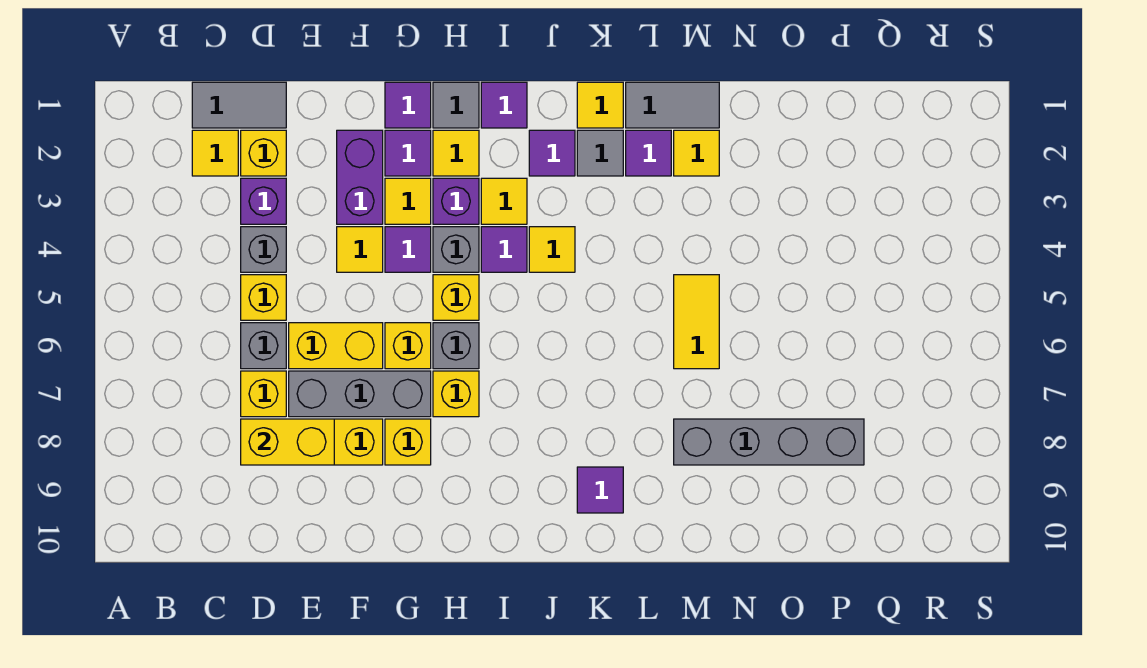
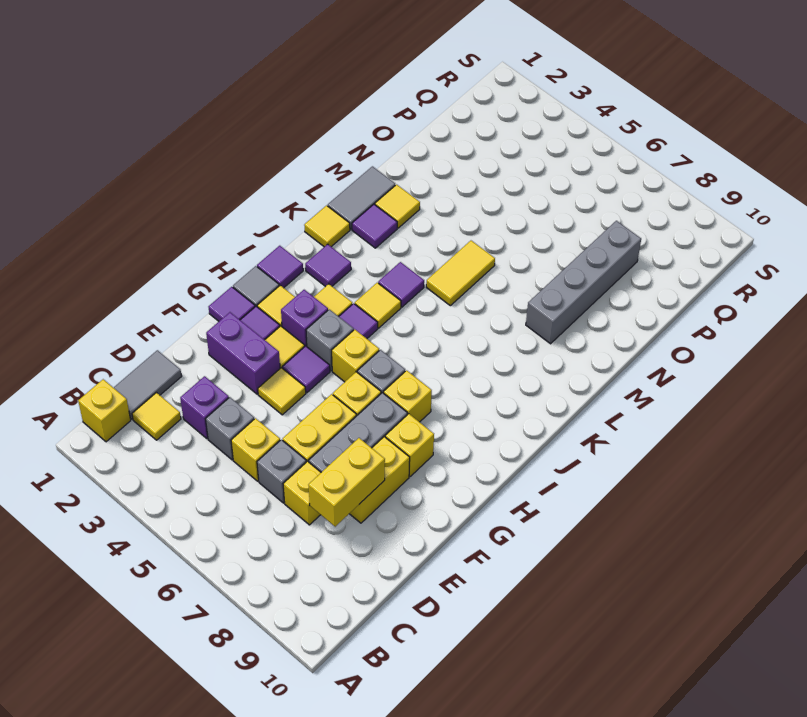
yellow 1x1 brick [241,130,286,176] -> yellow 1x1 brick moved to [78,379,131,442]
grey 1x1 tile [577,130,623,176] -> none
purple 1x1 tile [577,467,623,513] -> purple 1x1 tile moved to [378,262,424,307]
yellow 1x2 tile [674,275,719,369] -> yellow 1x2 tile turned to [426,241,495,306]

